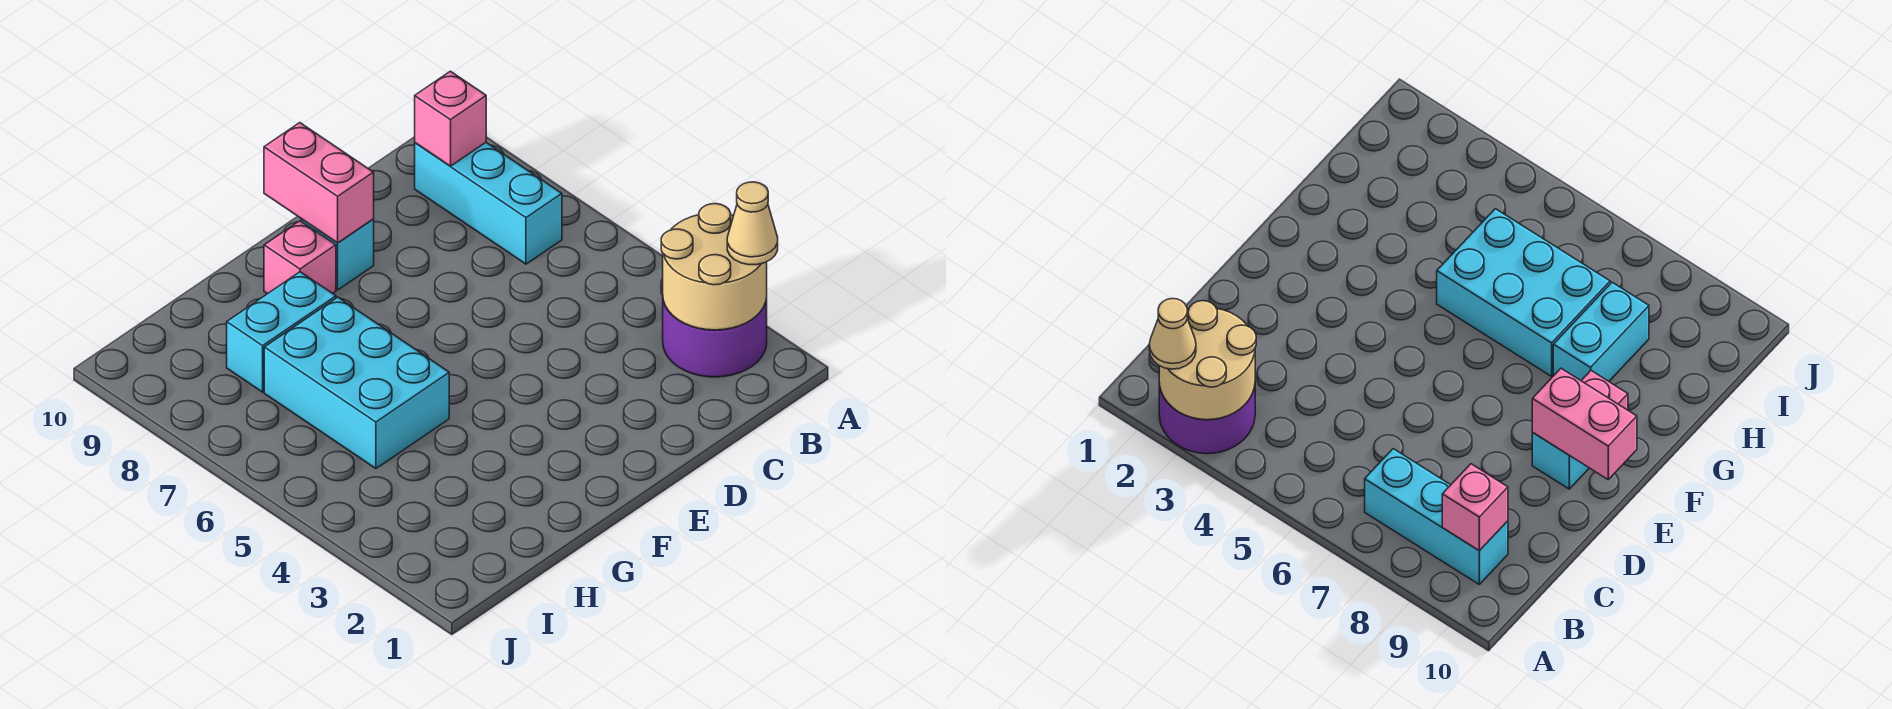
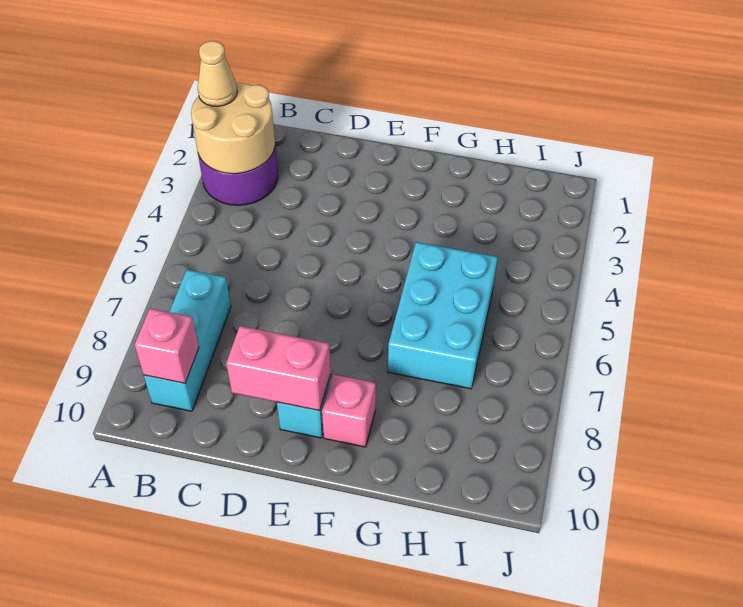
pink 1x2 brick [264,123,374,243] -> pink 1x2 brick turned to [226,326,331,410]
cyan 1x2 brick [227,272,336,392] -> none

